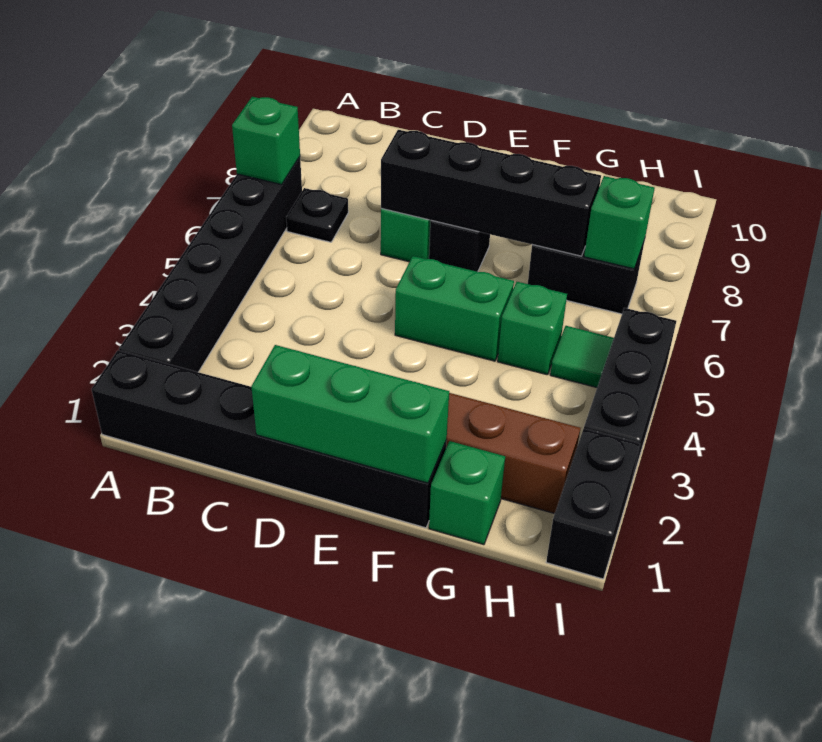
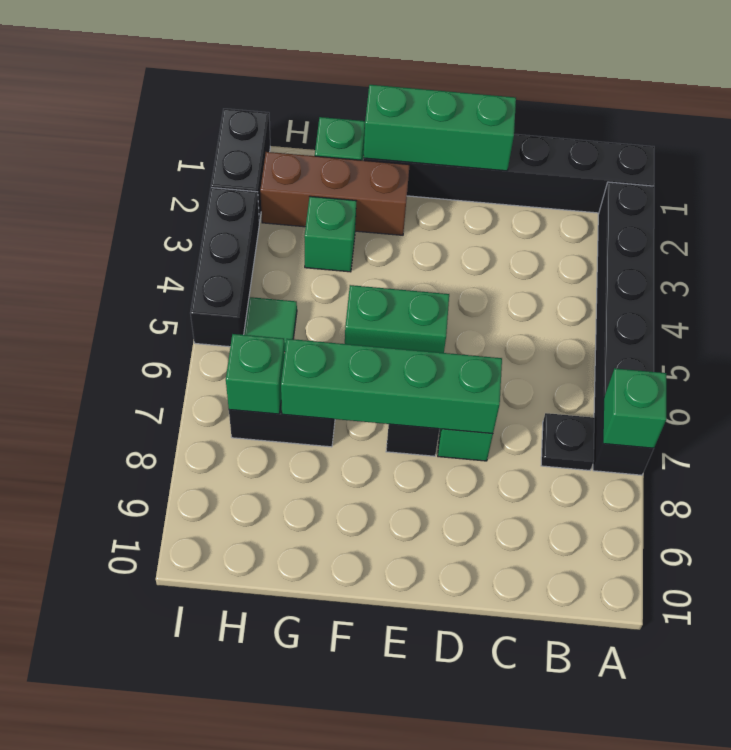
black 1x4 brick [381,130,601,256] -> green 1x4 brick [281,339,502,434]
green 1x1 brick [498,282,567,375] -> green 1x1 brick moved to [304,196,356,272]

